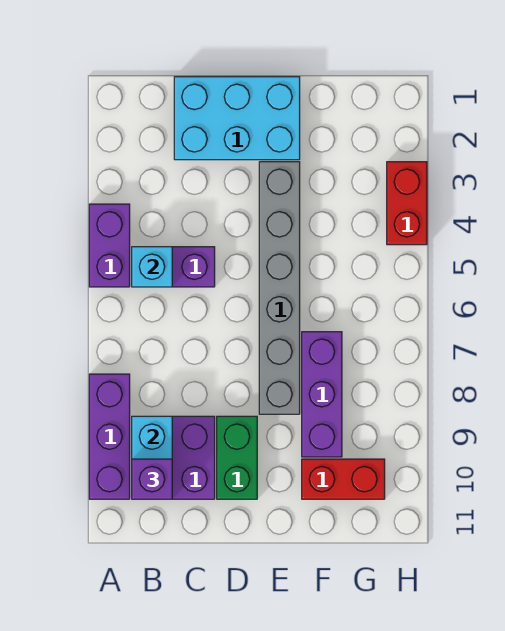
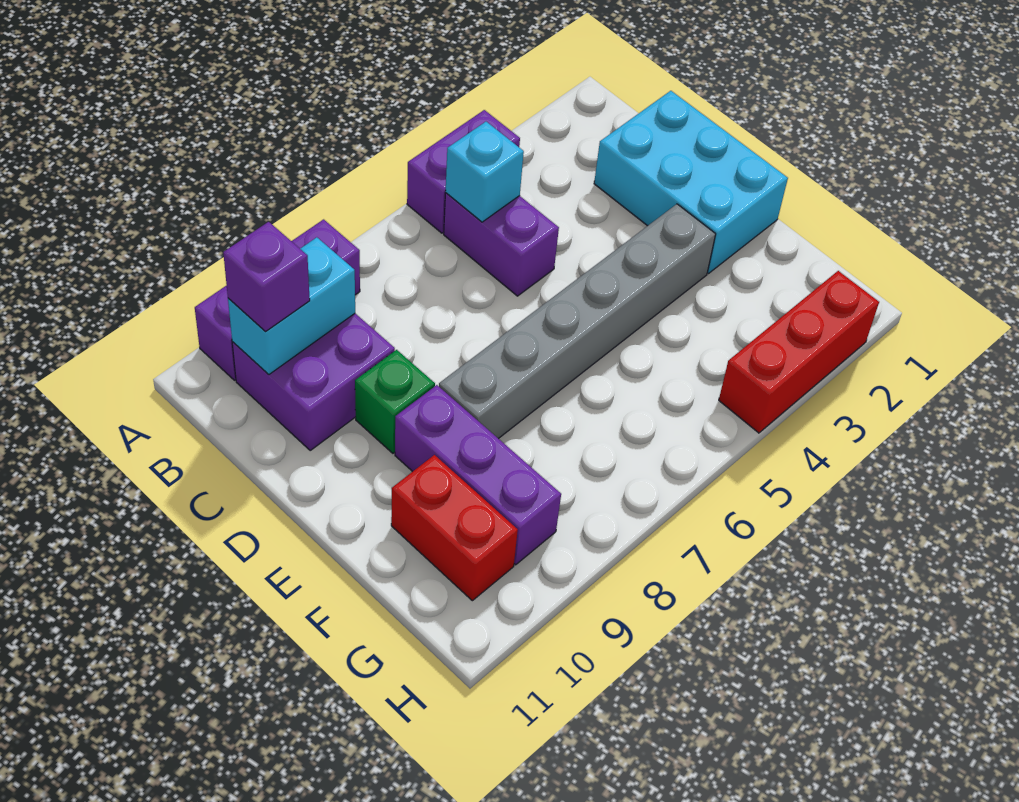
green 1x2 brick [217,416,257,499] -> green 1x1 brick [355,350,435,453]
purple 1x3 brick [302,332,342,457] -> purple 1x3 brick turned to [395,385,561,565]
red 1x2 brick [387,162,427,245] -> red 1x3 brick [719,271,879,433]

